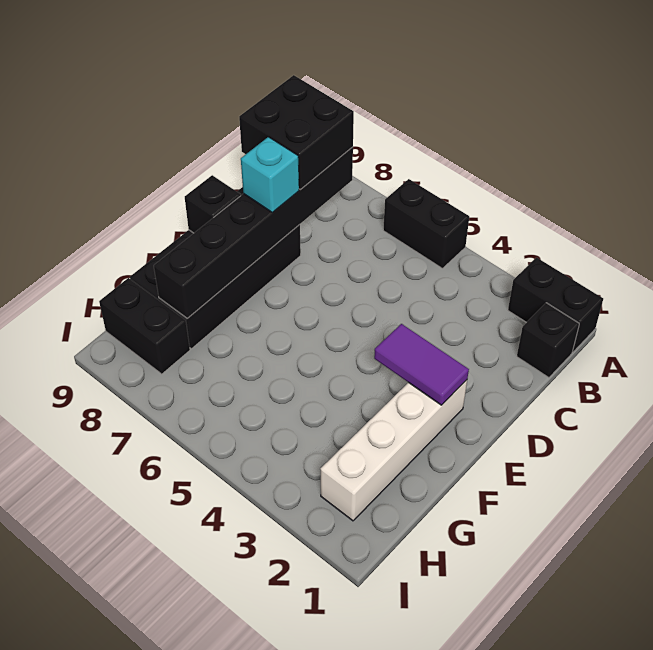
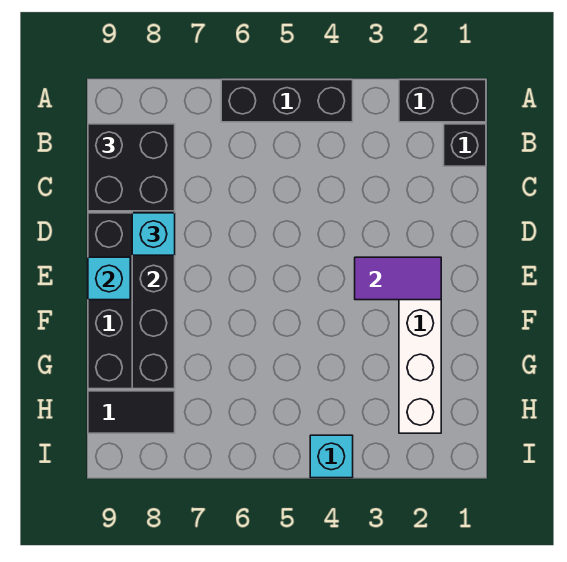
black 1x2 brick [383,179,469,268] -> black 1x3 brick [221,80,353,122]
black 1x1 brick [185,175,241,233] -> cyan 1x1 brick [88,257,130,300]
black 1x2 brick [99,278,190,374] -> black 1x2 tile [88,391,175,433]
none -> cyan 1x1 brick [310,435,353,478]

